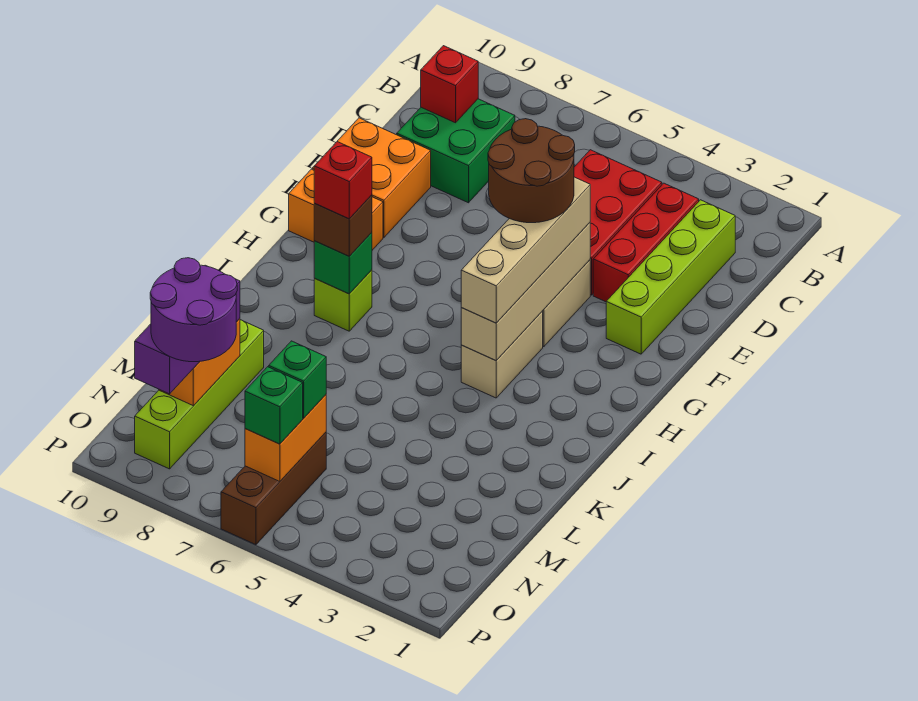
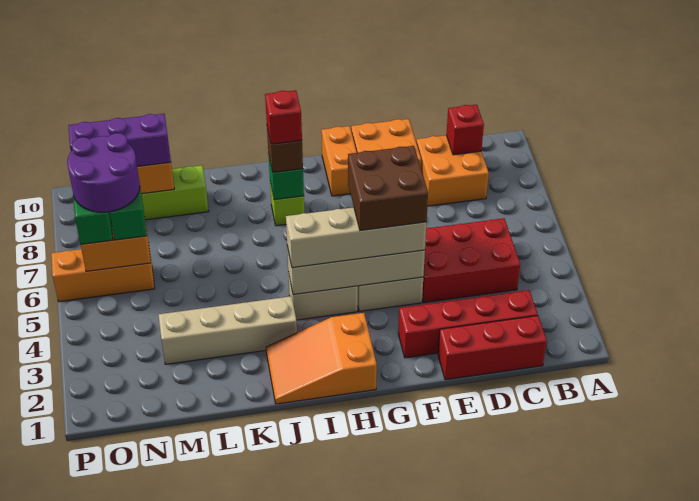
lime 1x4 brick [606,200,735,354] -> red 1x4 brick [398,290,538,358]
red 1x3 brick [593,183,699,302] -> red 1x3 brick moved to [438,316,547,380]
green 2x2 brick [397,99,515,203] -> orange 2x2 brick [416,135,489,206]
brown 2x2 round brick [488,119,575,223] -> brown 2x2 brick [348,146,428,231]
none -> orange 2x3 slope [266,313,377,404]
none -> tan 1x4 brick [159,296,297,364]
brown 1x3 brick [221,432,326,545] -> orange 1x3 brick [51,249,155,302]
purple 2x2 round brick [150,258,237,362] -> purple 2x2 round brick moved to [67,133,140,212]

